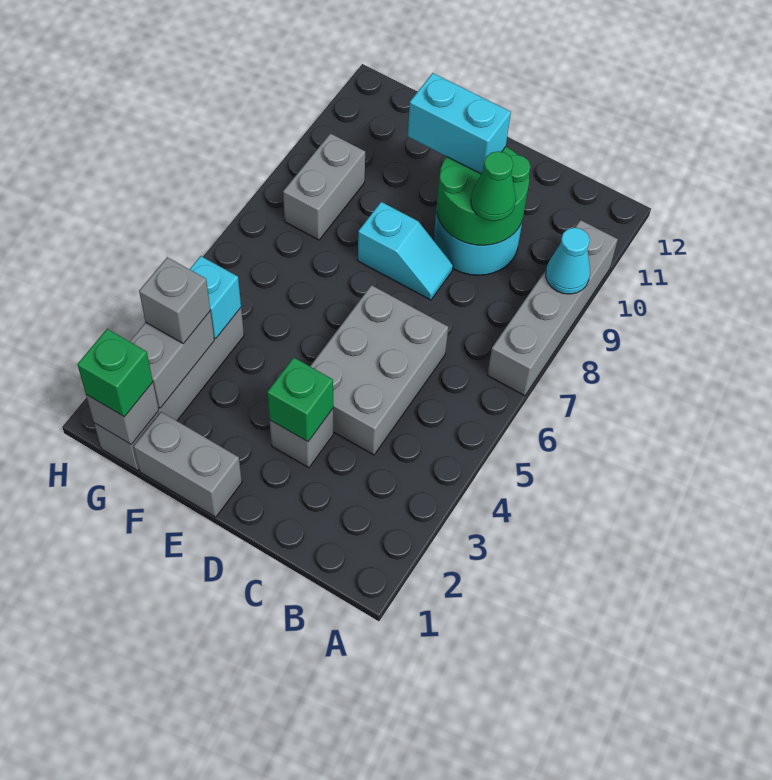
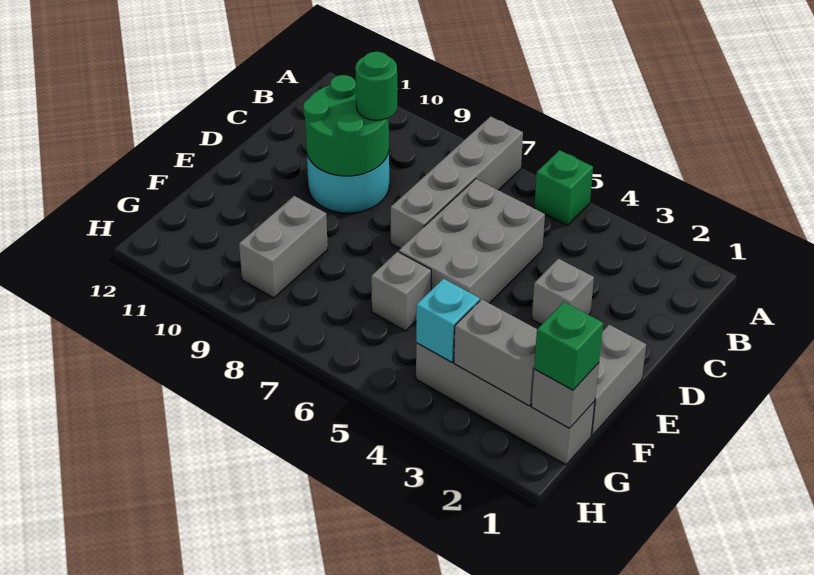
grey 1x4 brick [487,220,618,396] -> grey 1x4 brick turned to [391,116,523,249]
cyan 1x1 cone [546,228,590,294] -> none
grey 2x3 brick [310,285,448,455] -> grey 2x3 brick turned to [399,179,545,303]
green 1x1 cone [471,151,516,221] -> green 1x1 round brick [355,52,397,120]
green 1x1 brick [267,358,333,442] -> green 1x1 brick moved to [534,150,593,225]
cyan 1x2 slope [358,202,453,300] -> none
cyan 1x2 brick [408,73,511,174] -> none
grey 1x1 brick [139,257,210,344] -> grey 1x1 brick moved to [371,252,431,331]
grey 1x2 brick [283,133,365,240] -> grey 1x2 brick turned to [239,196,328,298]

